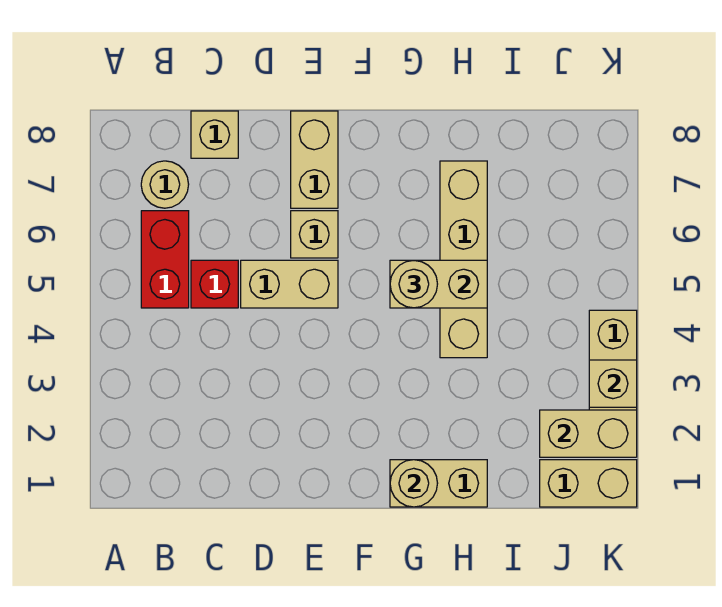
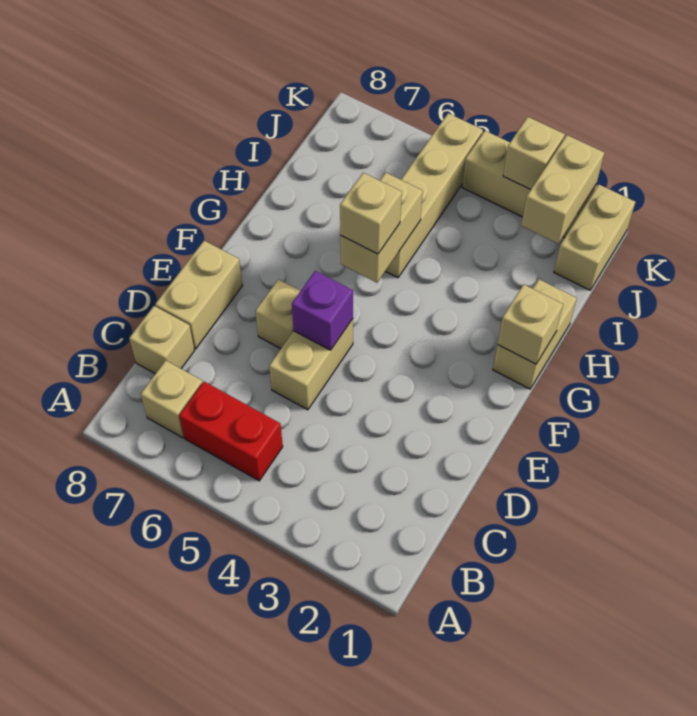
tan 1x1 round brick [141,161,189,208] -> tan 1x1 brick [141,360,202,438]
red 1x1 brick [191,260,238,308] -> none
none -> purple 1x1 brick [292,271,353,350]
tan 1x2 brick [291,111,338,208] -> tan 1x2 brick turned to [155,241,243,349]
tan 1x1 round brick [390,460,438,507] -> tan 1x1 brick [498,284,563,364]
tan 1x1 round brick [390,260,437,308] -> tan 1x1 brick [340,173,402,254]
tan 1x4 brick [440,161,487,358] -> tan 1x4 brick turned to [385,113,483,278]

